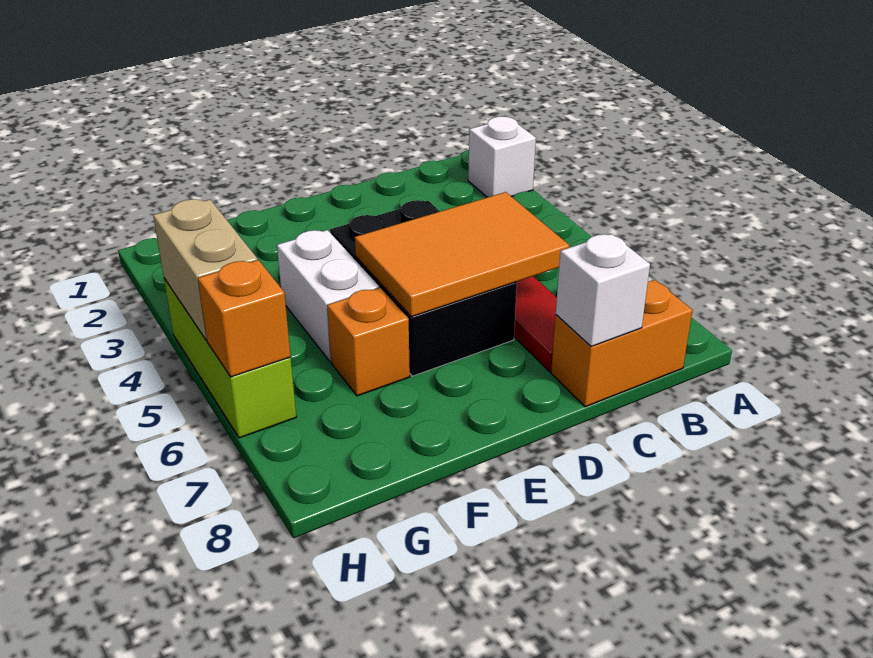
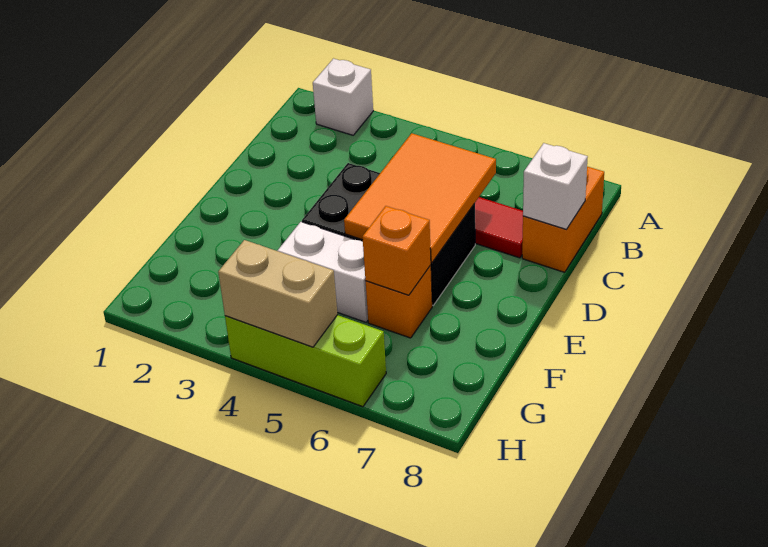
orange 1x1 brick [198,260,291,377] -> orange 1x1 brick moved to [362,206,431,295]

